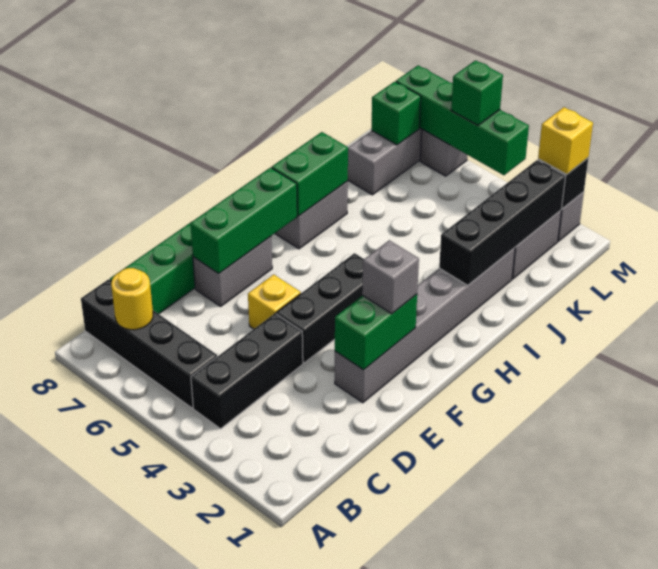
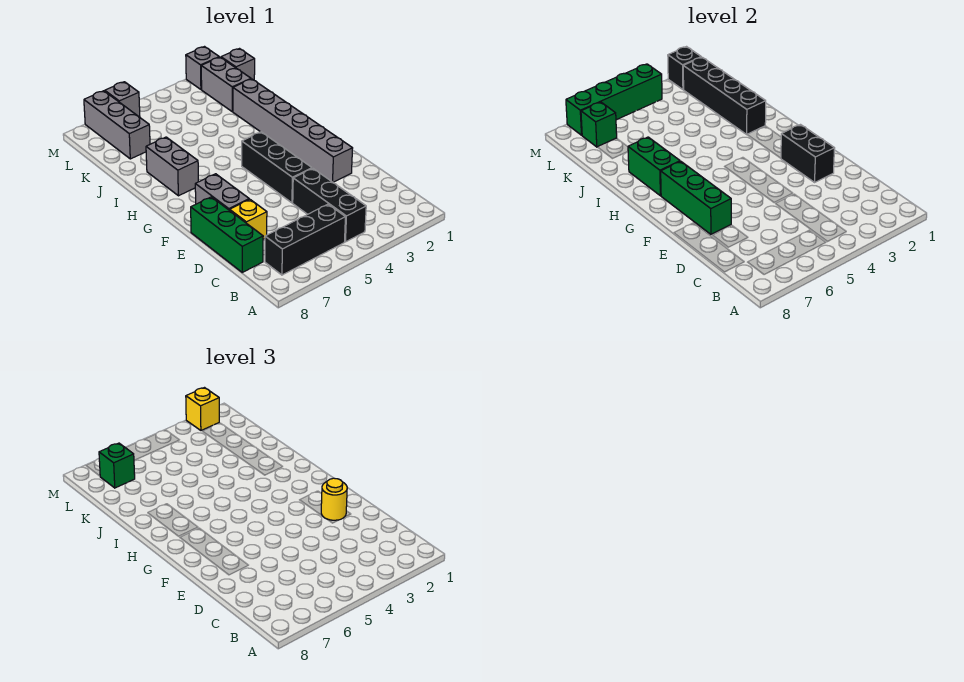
black 1x4 brick [81,279,217,408] -> black 1x3 brick [265,204,345,275]
yellow 1x1 round brick [111,268,153,330] -> yellow 1x1 round brick moved to [321,478,347,520]
green 1x2 brick [335,294,417,370] -> black 1x2 brick [781,125,835,182]
yellow 1x1 brick [248,274,301,329] -> yellow 1x1 brick moved to [230,199,267,239]
grey 1x1 brick [362,240,419,314] -> grey 1x1 brick moved to [221,49,255,80]
green 1x1 brick [451,60,503,125] -> green 1x1 brick moved to [99,443,135,488]

